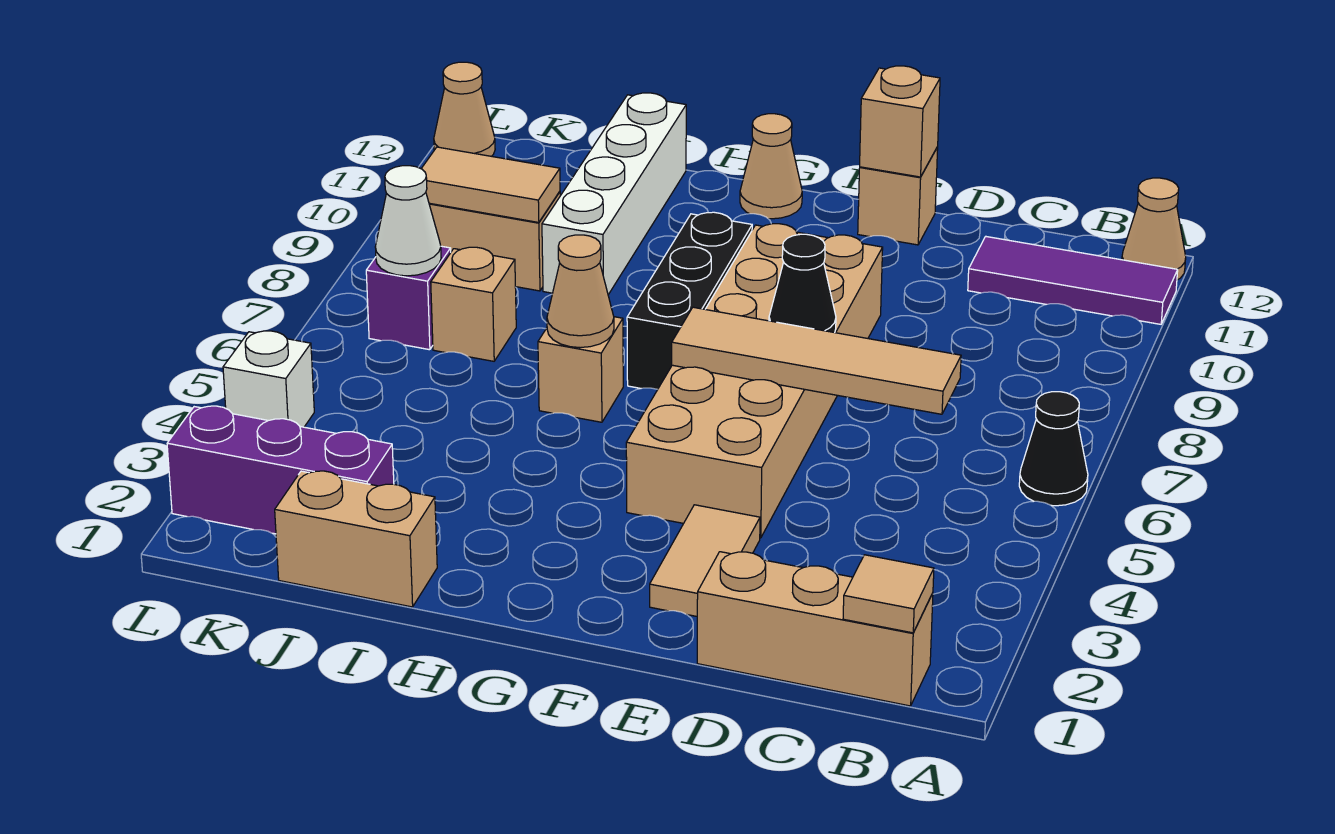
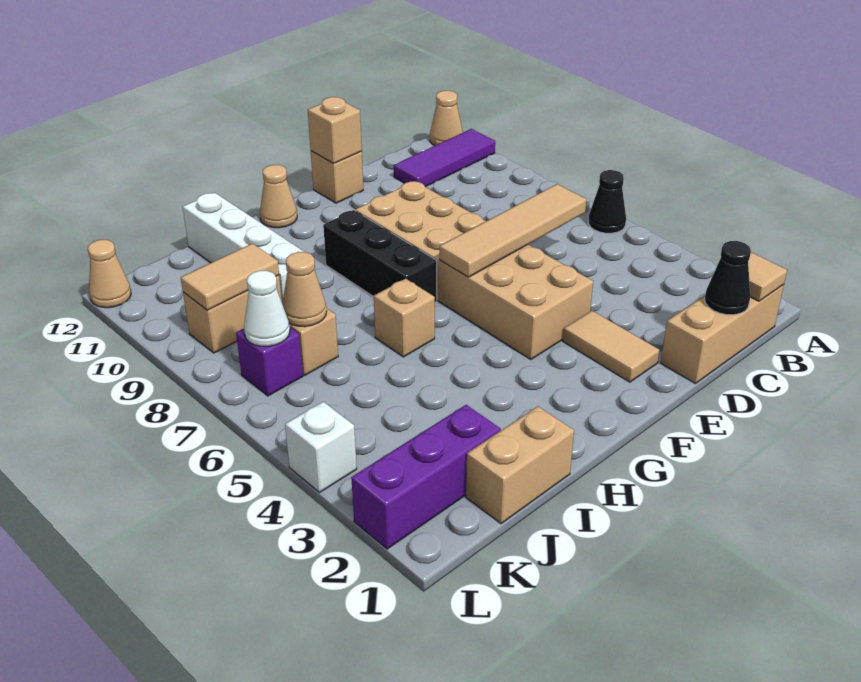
black 1x1 cone [769,234,836,333] -> black 1x1 cone moved to [705,241,751,315]
tan 1x1 cone [547,235,614,348] -> tan 1x1 cone moved to [282,252,327,327]

